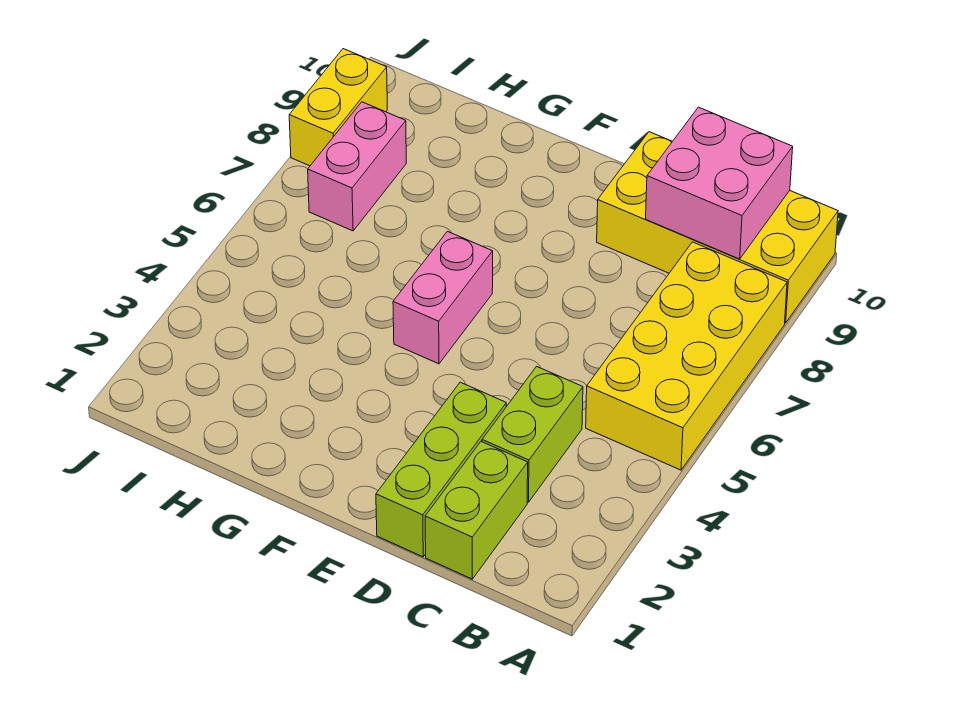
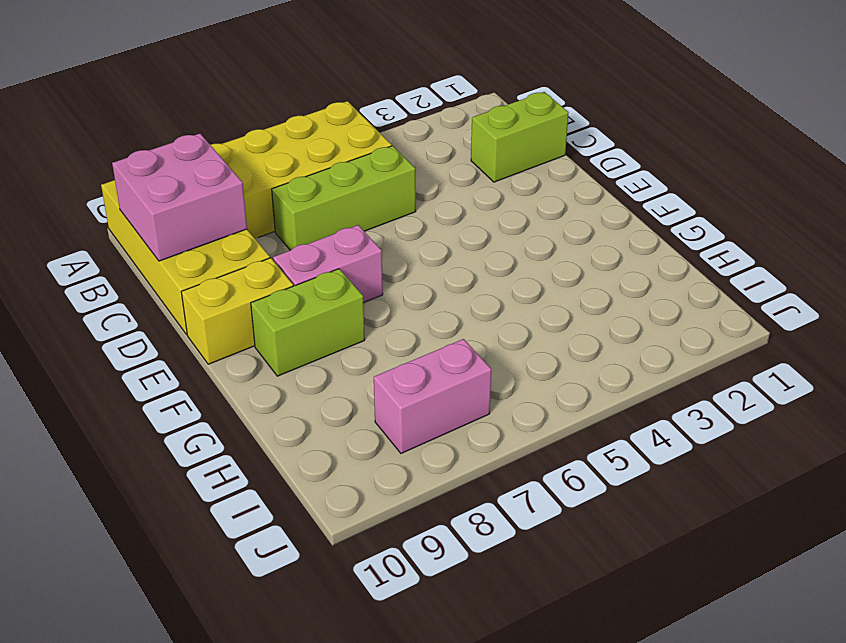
lime 1x2 brick [482,366,583,502] -> lime 1x2 brick moved to [251,269,365,376]
lime 1x3 brick [376,382,506,557] -> lime 1x3 brick moved to [272,146,416,250]
pink 1x2 brick [393,232,493,364] -> pink 1x2 brick moved to [273,225,383,303]
yellow 1x2 brick [289,49,387,166] -> yellow 1x2 brick moved to [181,258,293,364]

